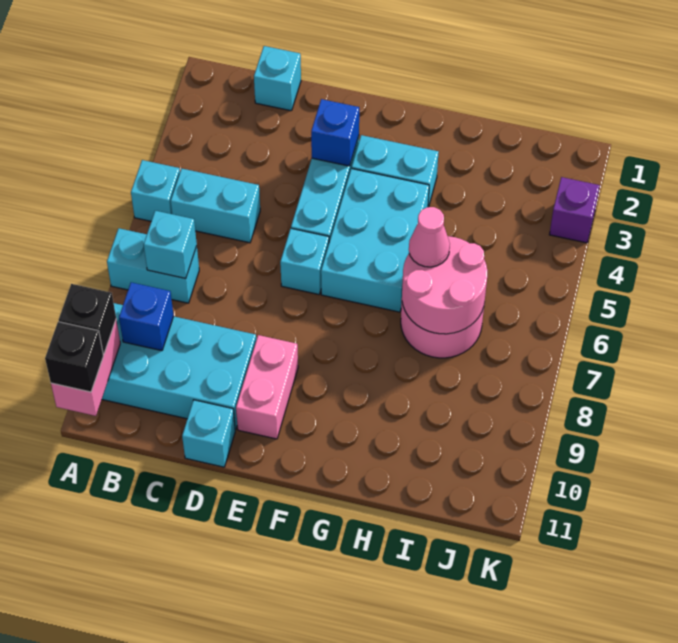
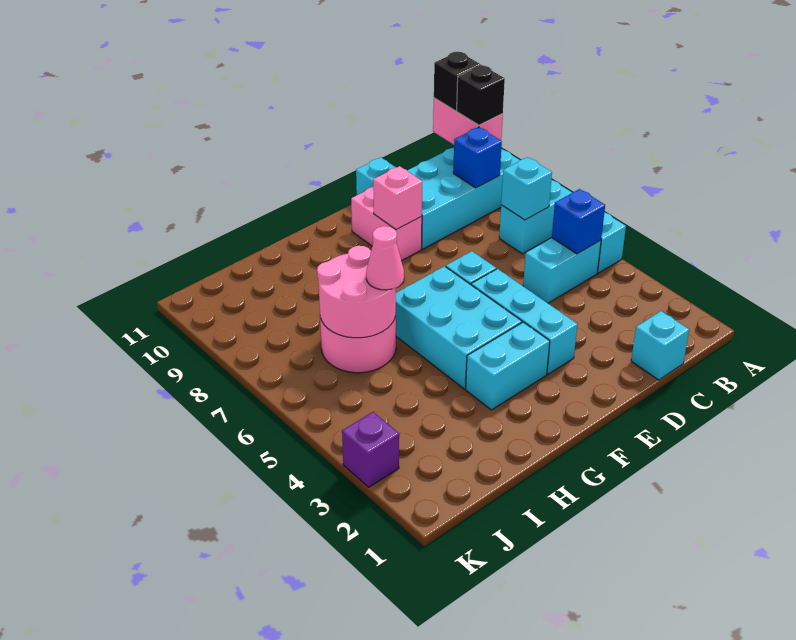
blue 1x1 brick [311,99,359,166] -> blue 1x1 brick moved to [552,189,605,254]
none -> pink 1x1 brick [373,166,422,230]

